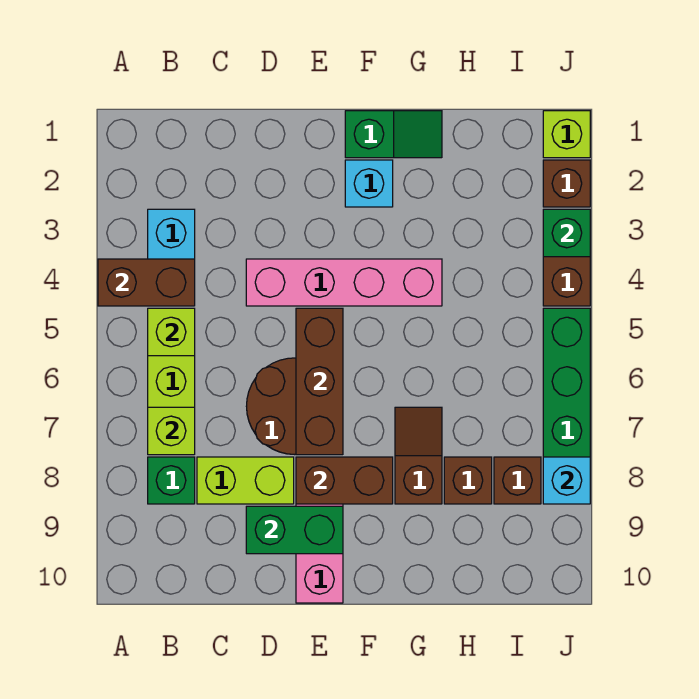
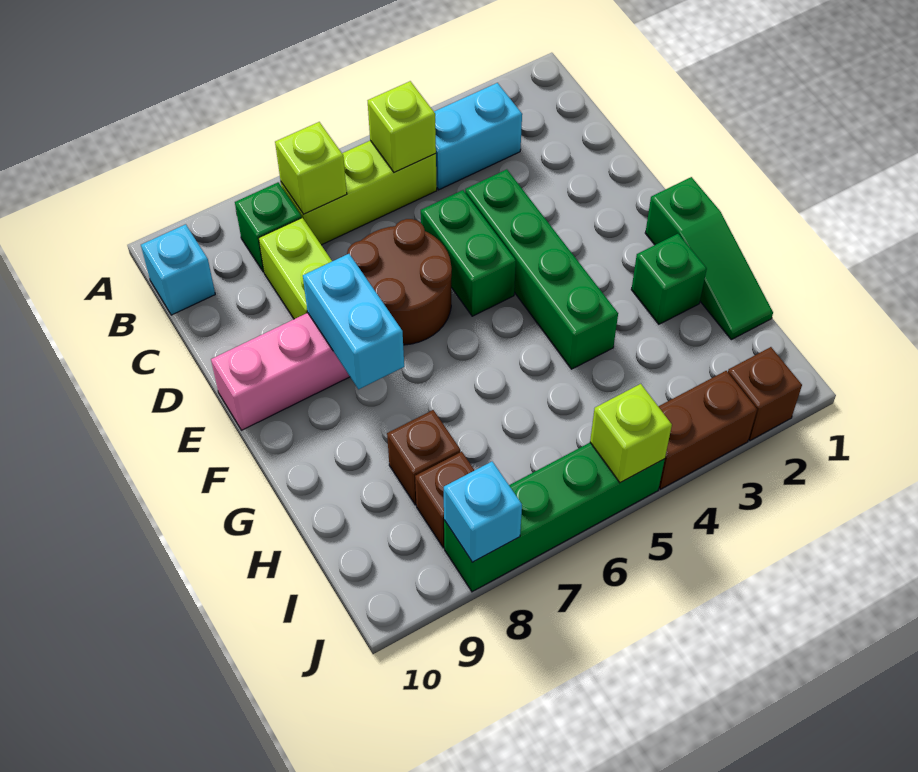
brown 1x2 brick [98,259,195,306] -> none
pink 1x4 brick [246,259,442,306] -> green 1x4 brick [465,169,618,369]
green 1x2 brick [246,506,343,554] -> green 1x2 brick moved to [421,190,516,316]
brown 1x3 brick [296,308,343,455] -> none
brown 1x2 brick [296,457,393,504] -> cyan 1x2 brick [303,254,404,389]
green 1x2 slope [345,111,442,158] -> green 1x3 slope [645,177,773,340]
cyan 1x1 brick [345,160,393,207] -> cyan 1x1 brick moved to [141,224,215,315]
brown 1x2 slope [395,407,442,504] -> none
lime 1x1 brick [543,111,590,158] -> lime 1x1 brick moved to [590,384,672,483]
green 1x1 brick [543,209,590,257] -> green 1x1 brick moved to [631,234,707,324]

